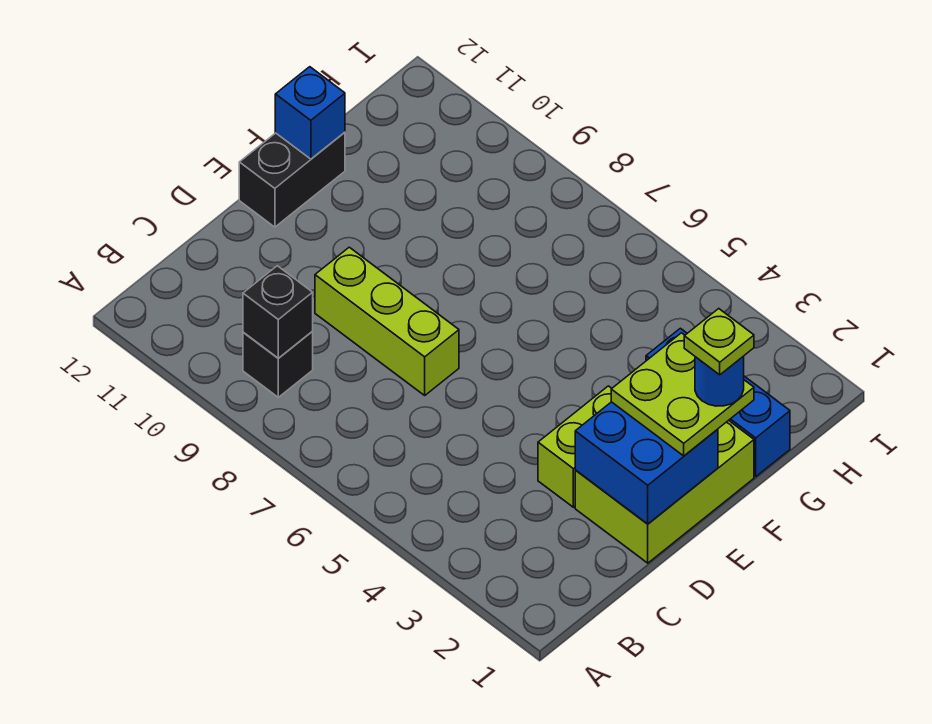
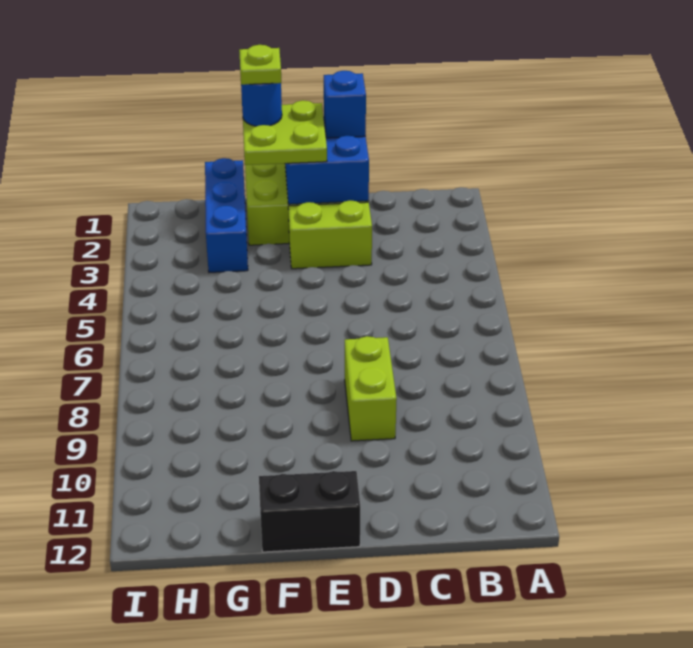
black 1x1 brick [243,332,313,397] -> none
black 1x1 brick [243,266,313,358] -> none
lime 1x3 brick [315,247,459,395] -> lime 1x2 brick [345,336,397,441]
blue 1x1 brick [275,67,345,159] -> blue 1x1 brick moved to [324,71,366,138]

